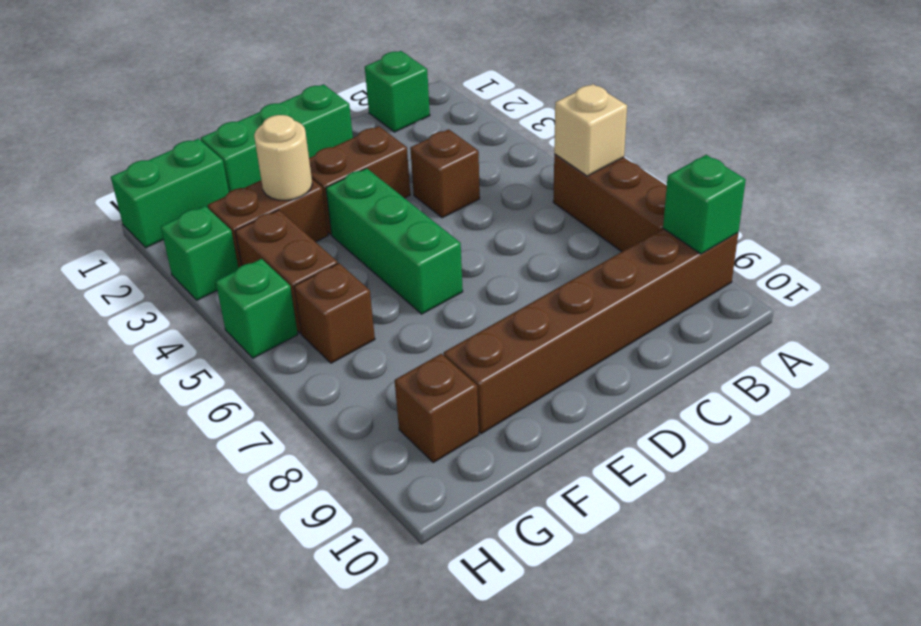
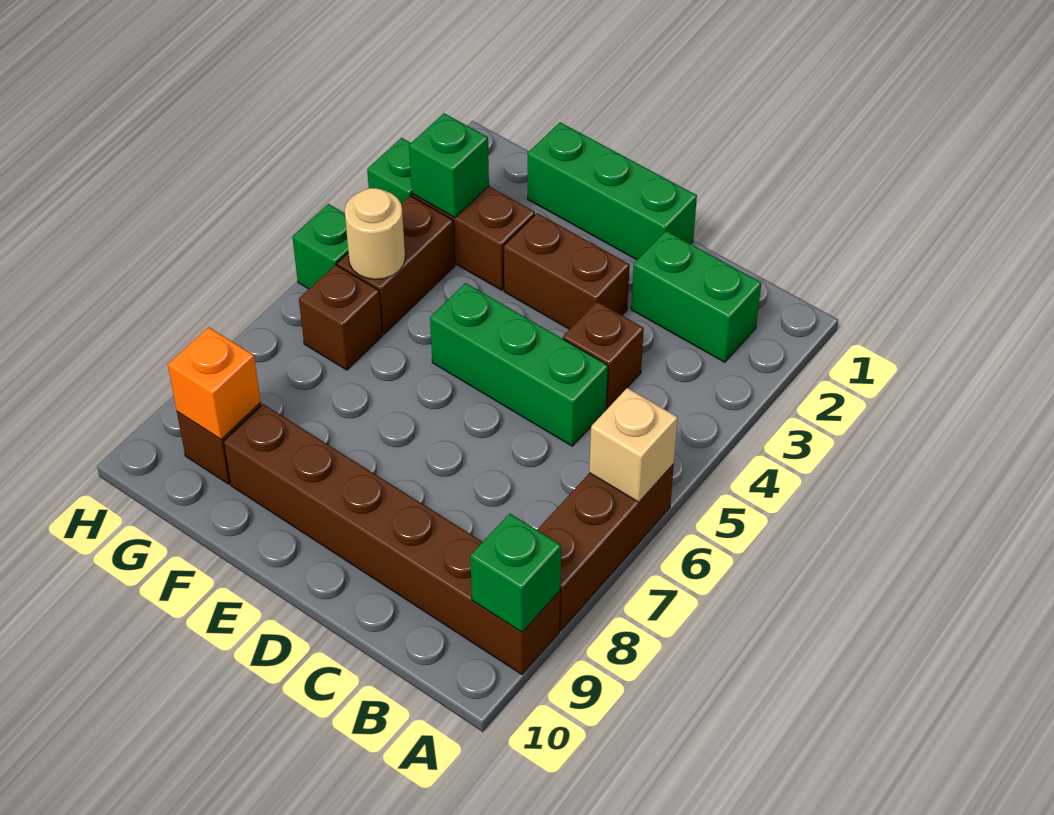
green 1x1 brick [365,51,430,132] -> green 1x1 brick moved to [409,113,489,218]
green 1x3 brick [326,168,463,314] -> green 1x3 brick turned to [430,283,608,446]
tan 1x1 round brick [254,115,312,200] -> tan 1x1 round brick moved to [345,188,405,279]
green 1x2 brick [111,139,229,248] -> green 1x2 brick moved to [631,231,761,362]
none -> orange 1x1 brick [168,327,261,439]

